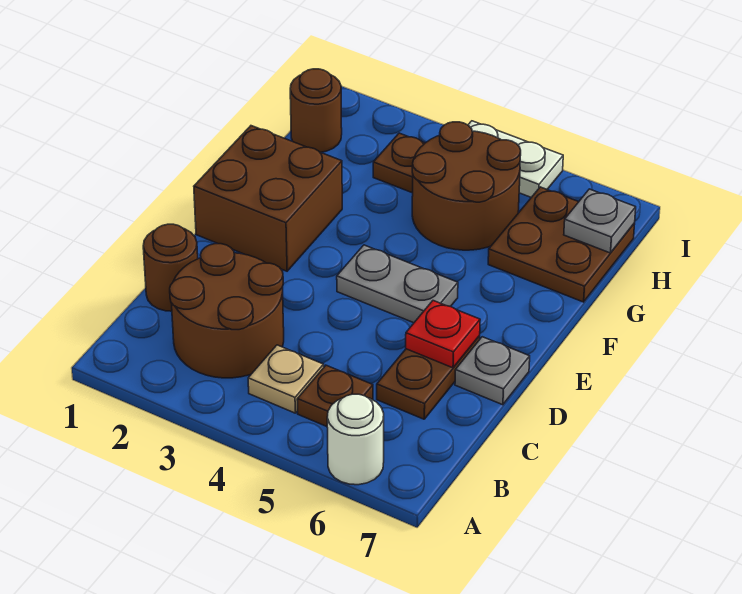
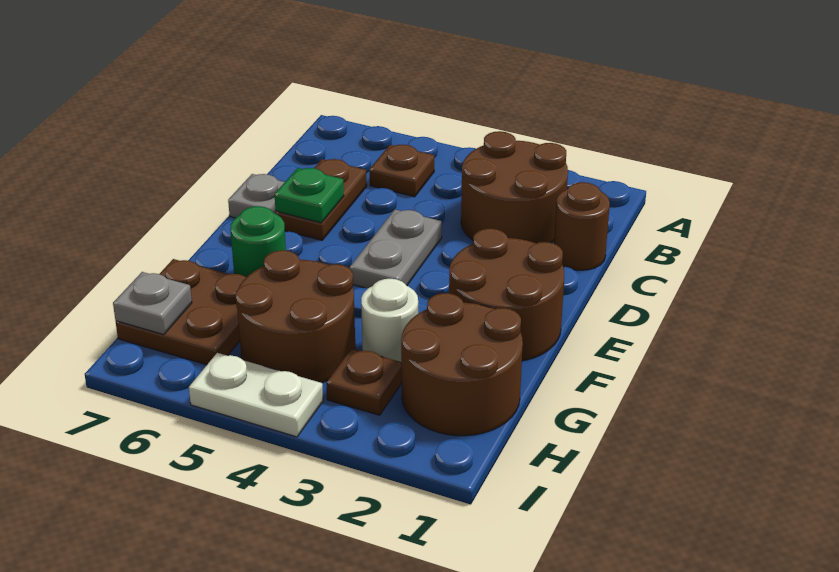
white 1x1 round brick [327,394,384,485] -> white 1x1 round brick moved to [361,279,418,362]
tan 1x1 plate [248,345,324,413] -> none
red 1x1 plate [406,301,480,368] -> green 1x1 plate [275,168,344,223]
brown 2x2 brick [194,126,342,271] -> brown 2x2 round brick [449,229,565,361]
grey 1x2 plate [337,245,458,323] -> grey 1x2 plate turned to [350,210,442,288]
none -> green 1x1 round brick [230,206,286,277]
brown 1x1 round brick [290,69,342,152] -> brown 2x2 round brick [401,293,523,436]

